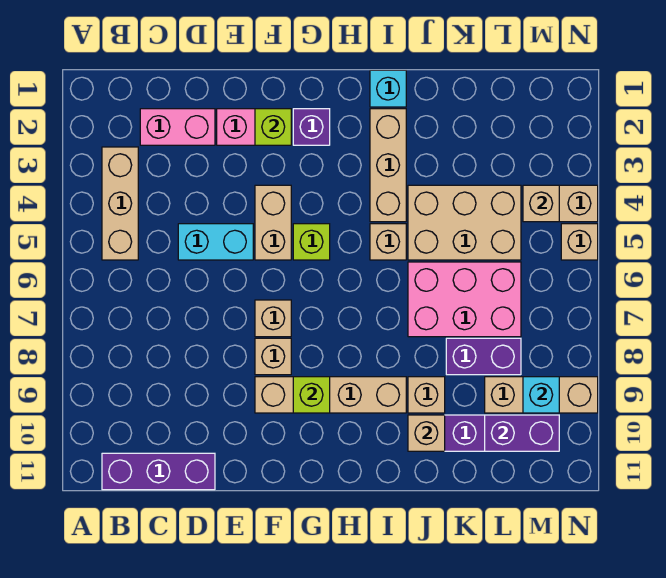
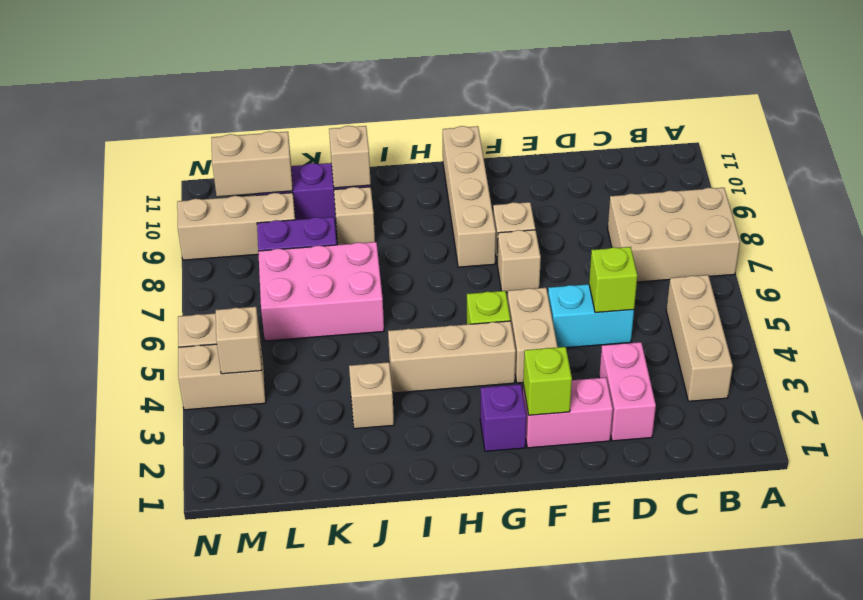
purple 1x3 brick [102,453,215,490] -> none
pink 1x2 brick [140,109,215,145] -> pink 1x2 brick turned to [599,342,656,441]
tan 1x4 brick [255,377,406,413] -> tan 1x4 brick turned to [443,126,496,267]
lime 1x1 brick [293,377,330,413] -> lime 1x1 brick moved to [589,247,637,313]
cyan 1x1 brick [370,70,406,107] -> none
tan 1x3 brick [370,109,406,222] -> tan 1x3 brick turned to [388,321,516,393]
tan 1x1 brick [370,224,406,260] -> tan 1x1 brick moved to [349,362,394,429]
tan 2x3 brick [408,185,521,260] -> tan 2x3 brick moved to [608,188,740,282]
purple 1x2 brick [485,415,559,451] -> tan 1x2 brick [211,131,293,197]
cyan 1x1 brick [523,377,559,413] -> none

